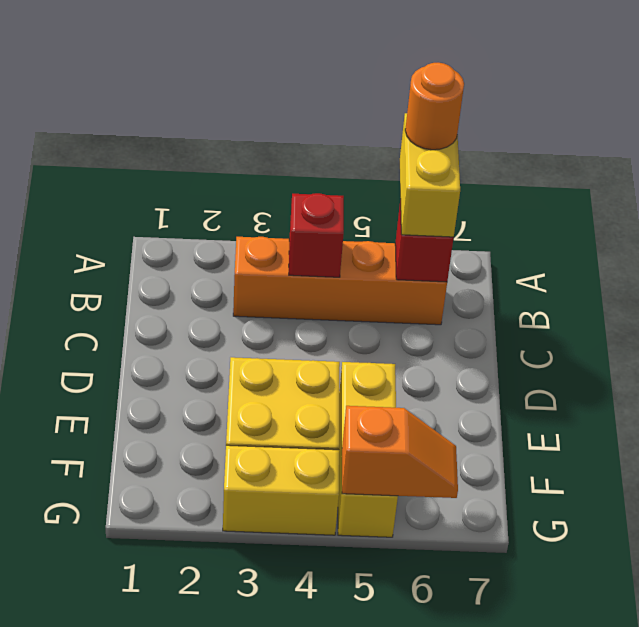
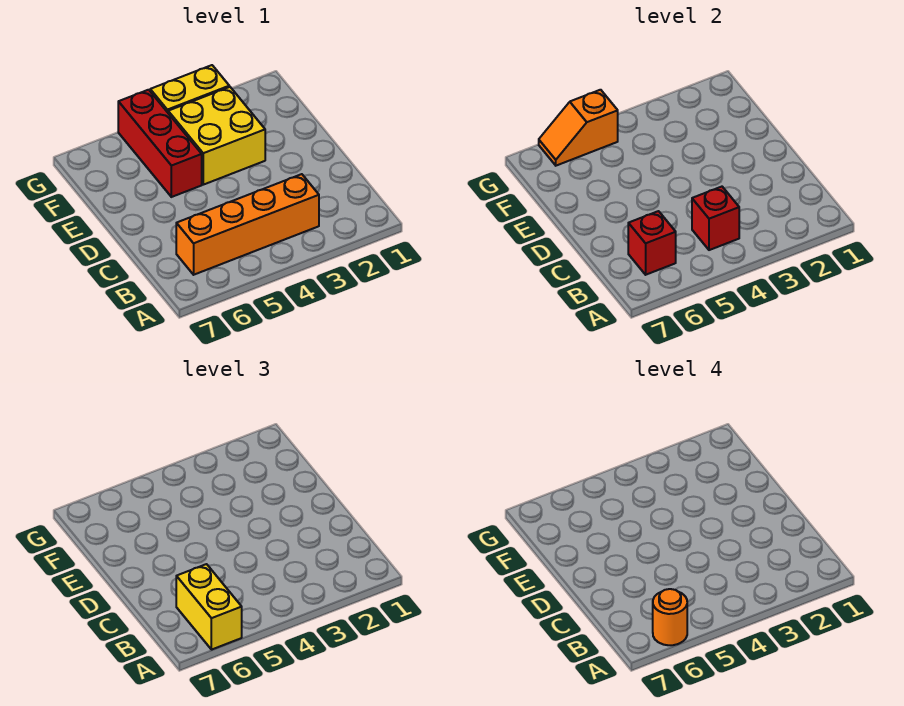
yellow 1x3 brick [338,362,398,537] -> red 1x3 brick [118,90,202,197]

